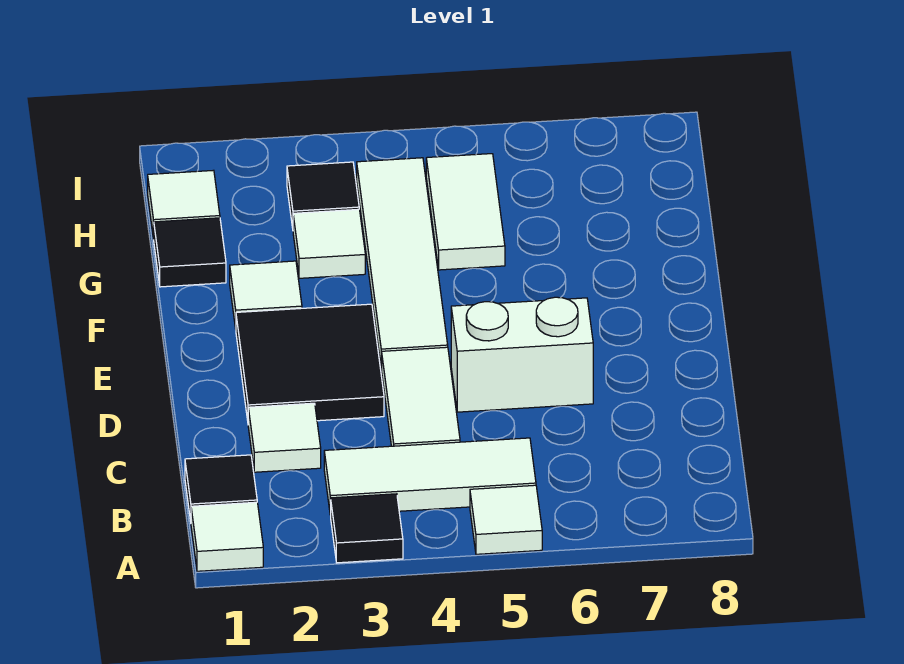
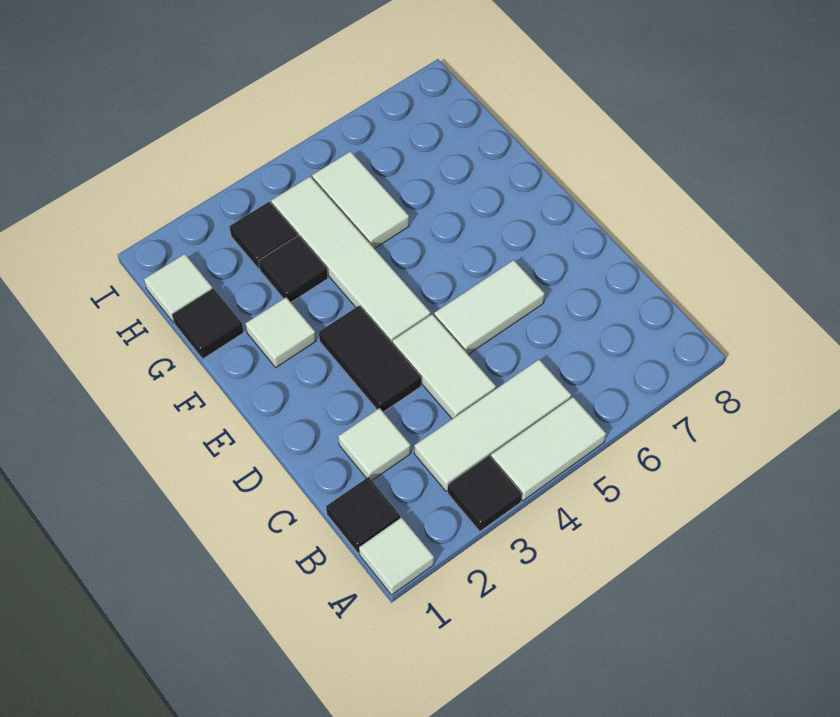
white 1x1 tile [470,485,542,554] -> white 1x2 tile [491,397,606,501]
black 2x2 tile [236,304,384,421] -> black 1x2 tile [319,306,421,412]
white 1x2 brick [451,297,593,412] -> white 1x2 tile [434,260,545,354]
white 1x1 tile [293,209,365,278] -> black 1x1 tile [259,236,328,302]

